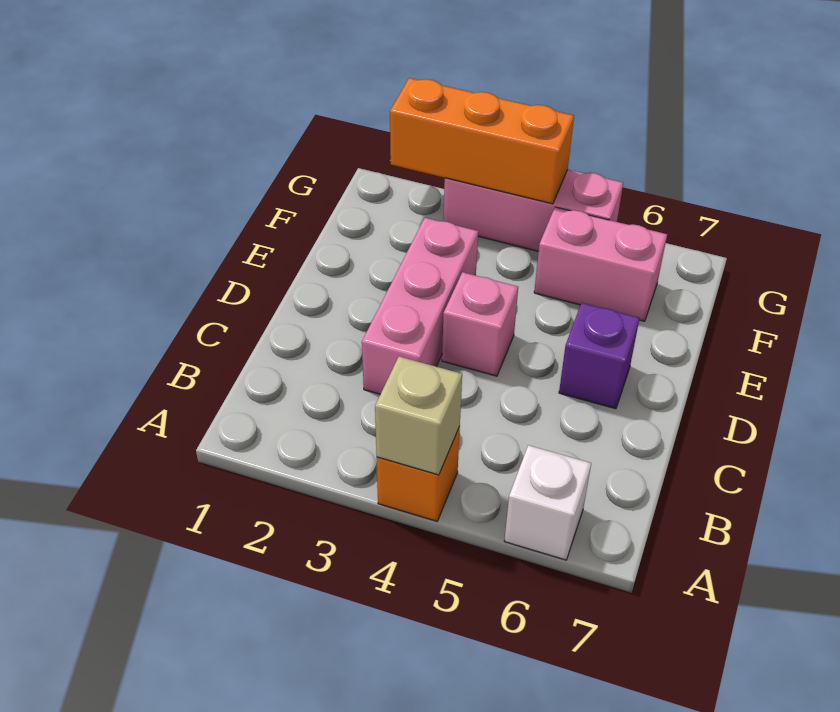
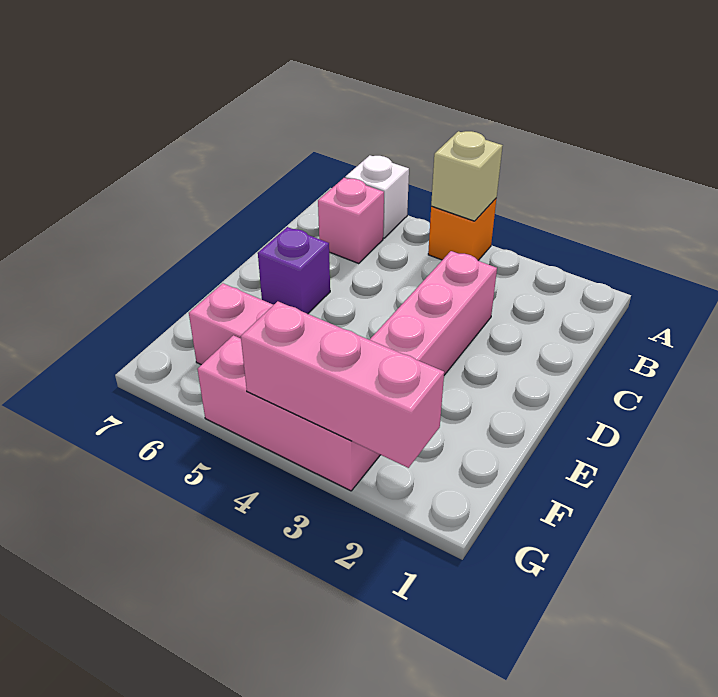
pink 1x1 brick [442,272,518,376] -> pink 1x1 brick moved to [318,178,384,263]
orange 1x3 brick [390,78,574,204] -> pink 1x3 brick [241,301,444,468]

